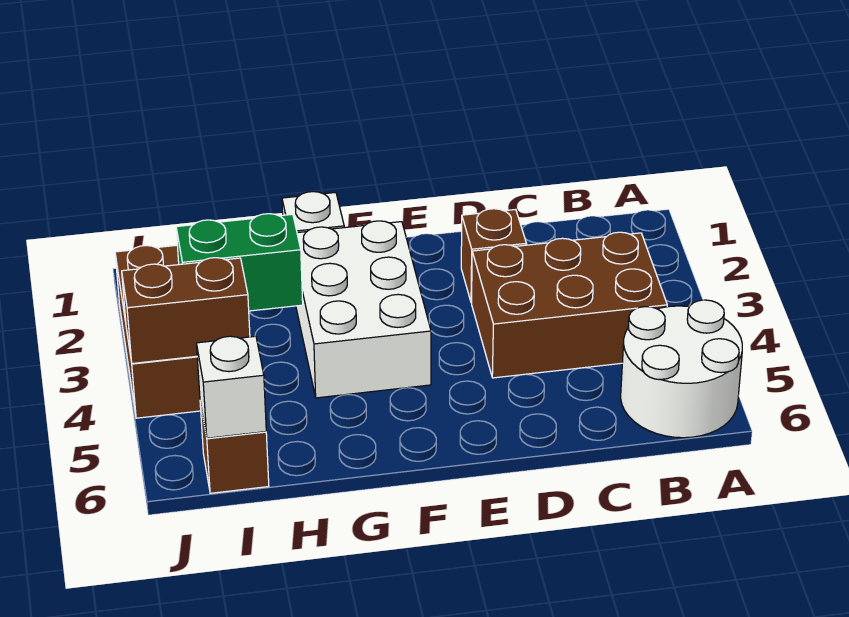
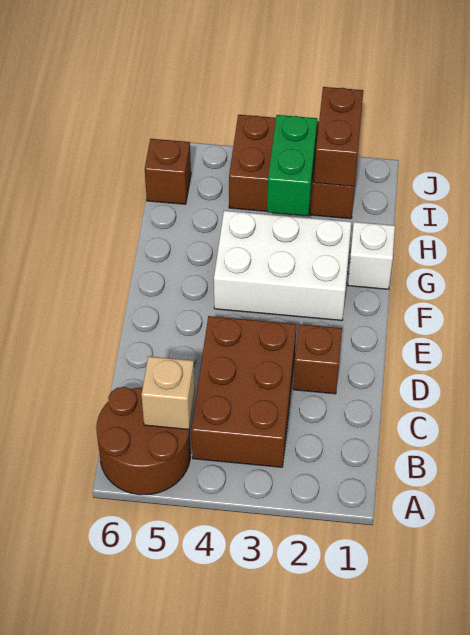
white 2x2 round brick [621,300,742,438] -> brown 2x2 round brick [96,387,191,495]
none -> tan 1x1 brick [142,356,195,429]
brown 1x2 brick [122,258,250,364] -> brown 1x2 brick moved to [314,87,363,186]
white 1x1 brick [196,336,266,438] -> none

